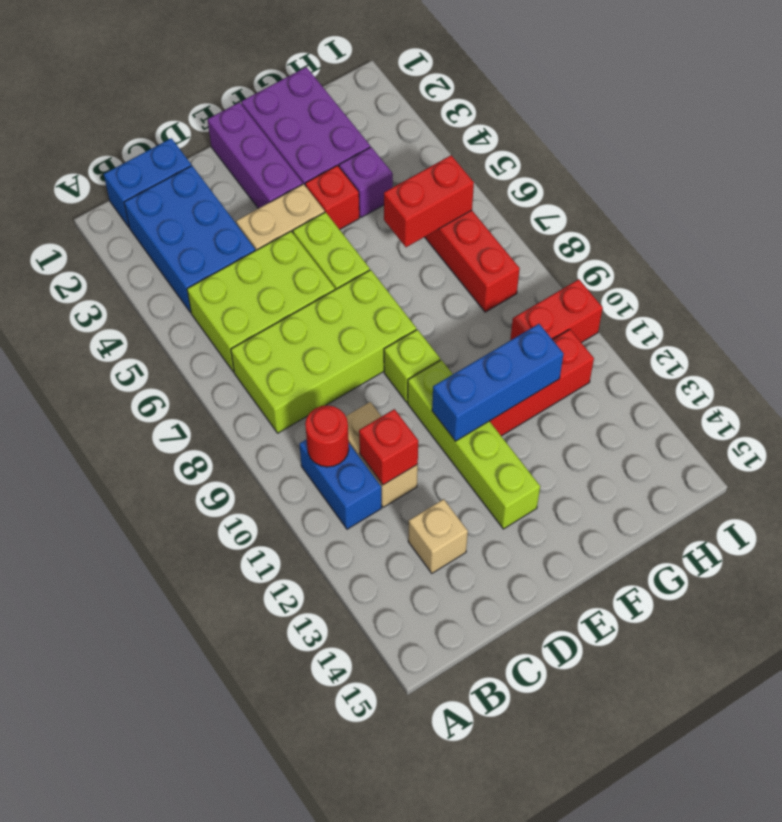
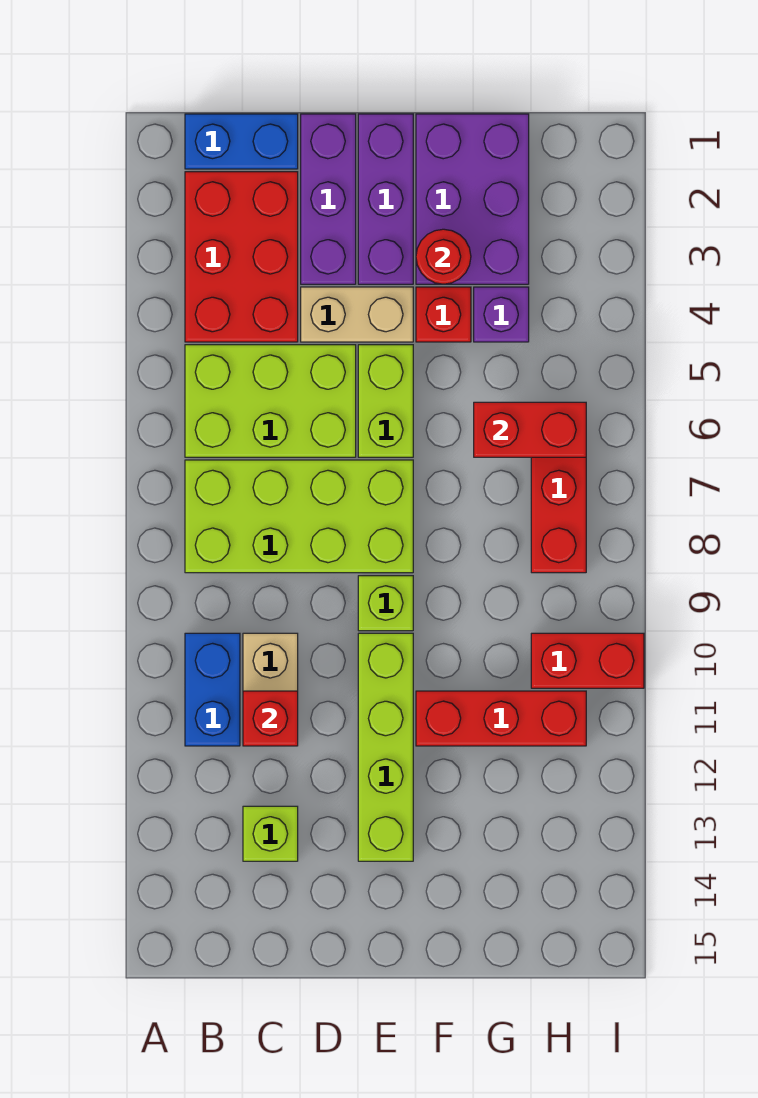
blue 2x3 brick [124,166,255,313] -> red 2x3 brick [185,172,298,342]
red 1x1 round brick [305,405,349,467] -> red 1x1 round brick moved to [416,229,471,284]
tan 1x1 brick [408,499,468,573] -> lime 1x1 brick [243,806,298,861]
none -> purple 1x3 brick [301,114,356,284]
blue 1x3 brick [432,324,563,441] -> none

